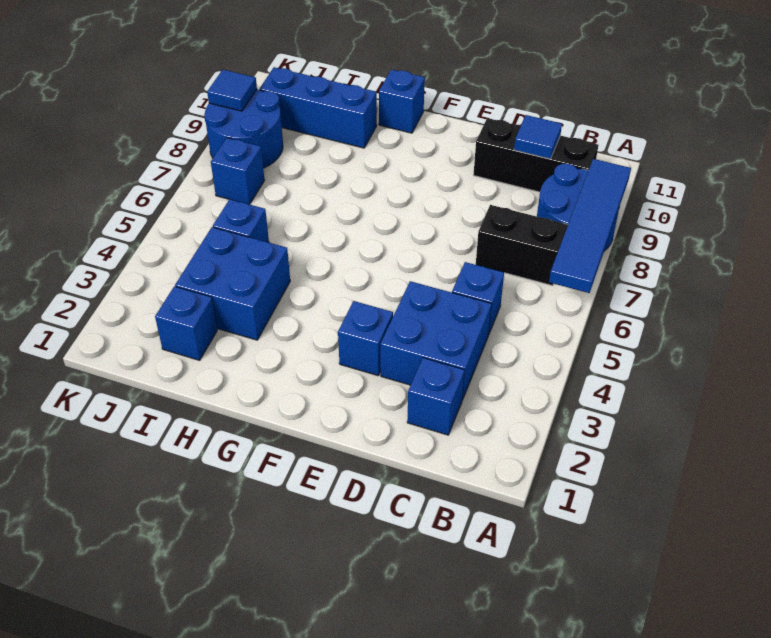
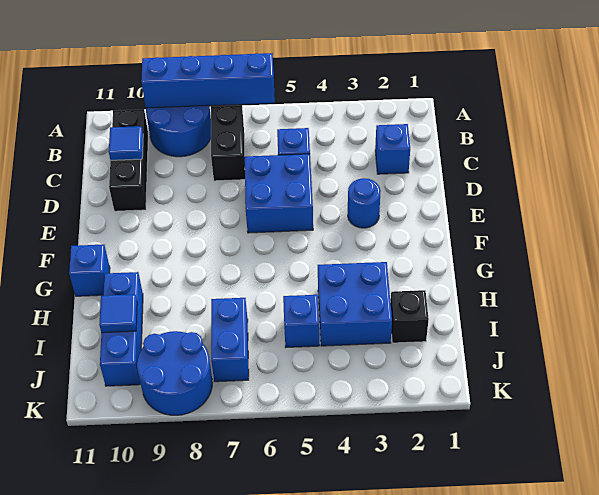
blue 1x4 tile [549,159,631,293] -> blue 1x4 brick [141,53,275,108]
blue 2x2 brick [380,281,491,400] -> blue 2x2 brick moved to [245,154,313,233]
blue 1x1 brick [338,301,393,376] -> blue 1x1 round brick [348,178,381,228]
blue 1x1 brick [155,286,217,360] -> black 1x1 brick [391,290,429,343]
blue 1x1 brick [211,138,265,204] -> blue 1x2 brick [211,298,249,382]
blue 1x1 tile [207,70,257,111] -> blue 1x1 tile moved to [99,294,137,333]

